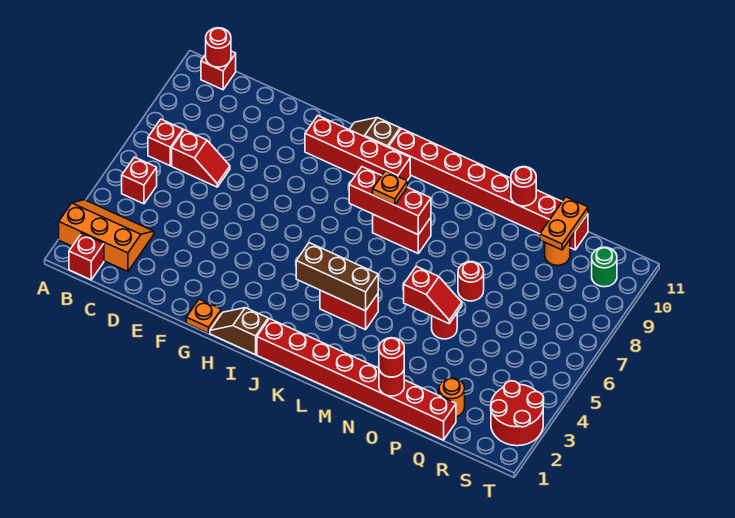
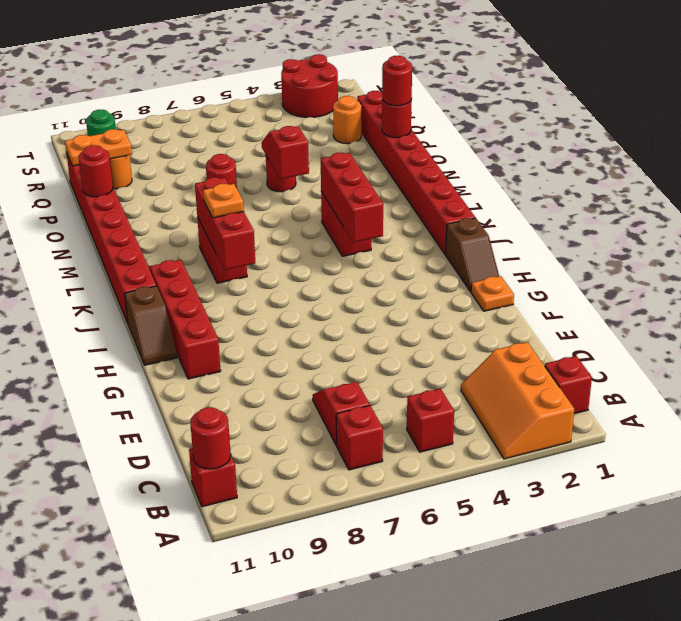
brown 1x3 brick [296,243,378,311] -> red 1x3 brick [321,152,383,243]

